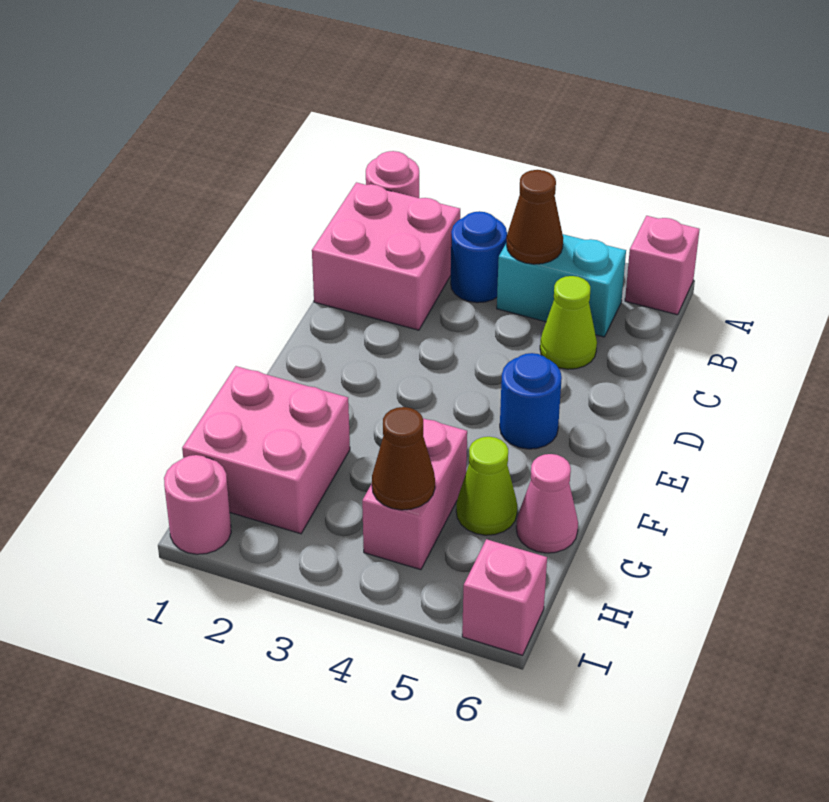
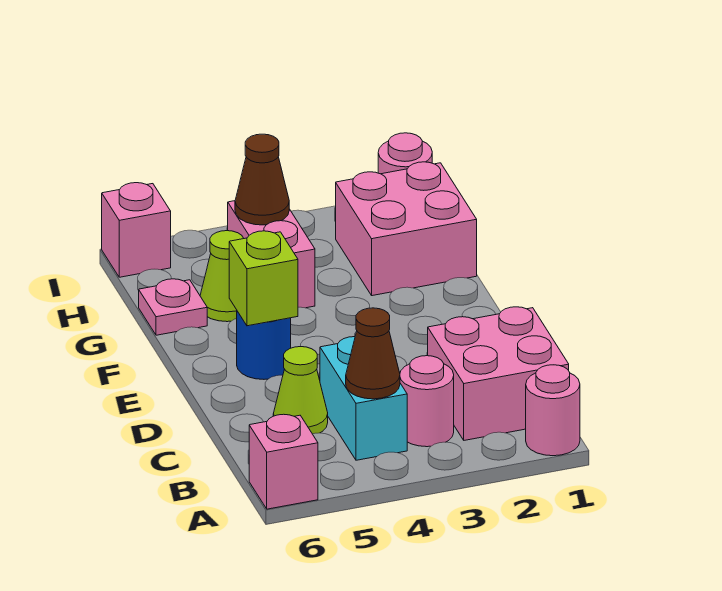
blue 1x1 round brick [451,211,507,303] -> pink 1x1 round brick [400,356,454,447]
cyan 1x2 brick [497,234,626,337] -> cyan 1x2 brick turned to [320,337,407,460]
none -> lime 1x1 brick [229,231,298,326]
pink 1x1 cone [516,454,578,553] -> pink 1x1 plate [139,279,207,335]

